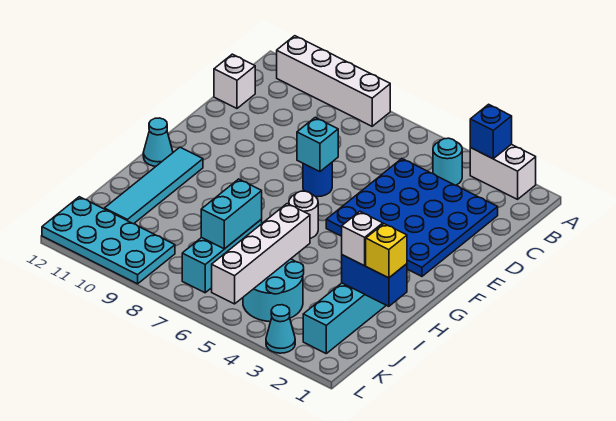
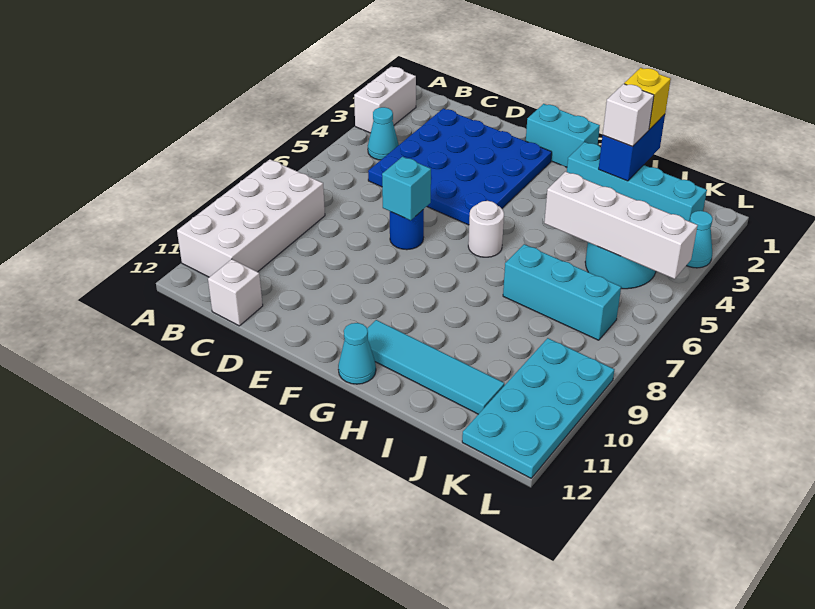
blue 1x1 brick [470,104,512,159] -> none
white 1x4 brick [277,36,390,126] -> white 2x4 brick [177,159,325,277]
cyan 1x1 round brick [433,138,462,185] -> cyan 1x1 cone [368,107,399,160]
cyan 1x2 brick [201,179,262,249] -> cyan 1x2 brick moved to [526,104,600,167]

